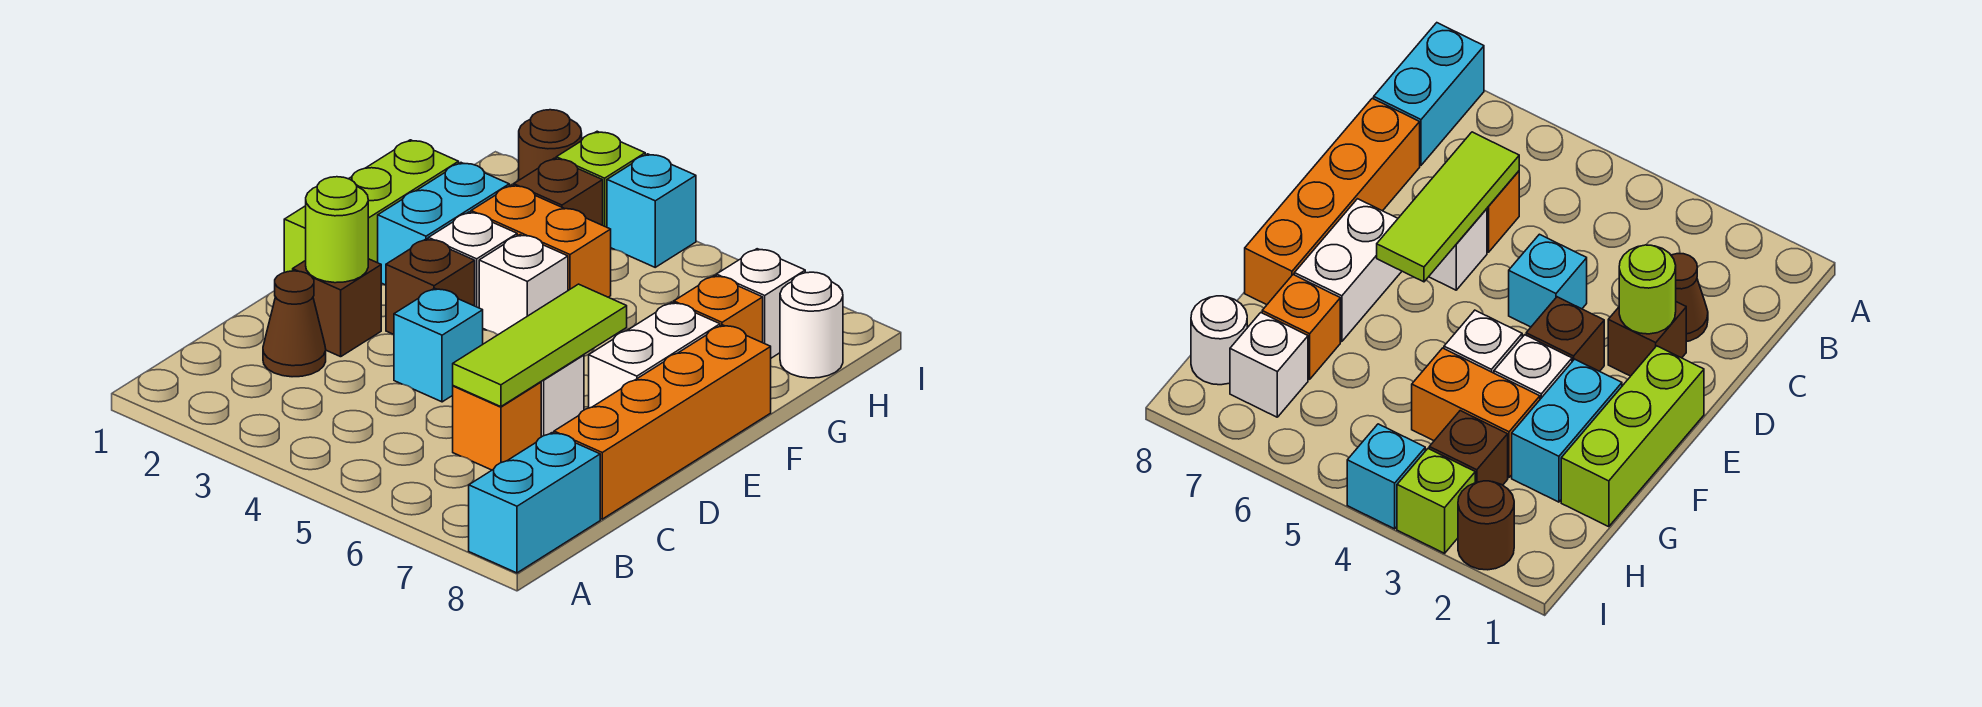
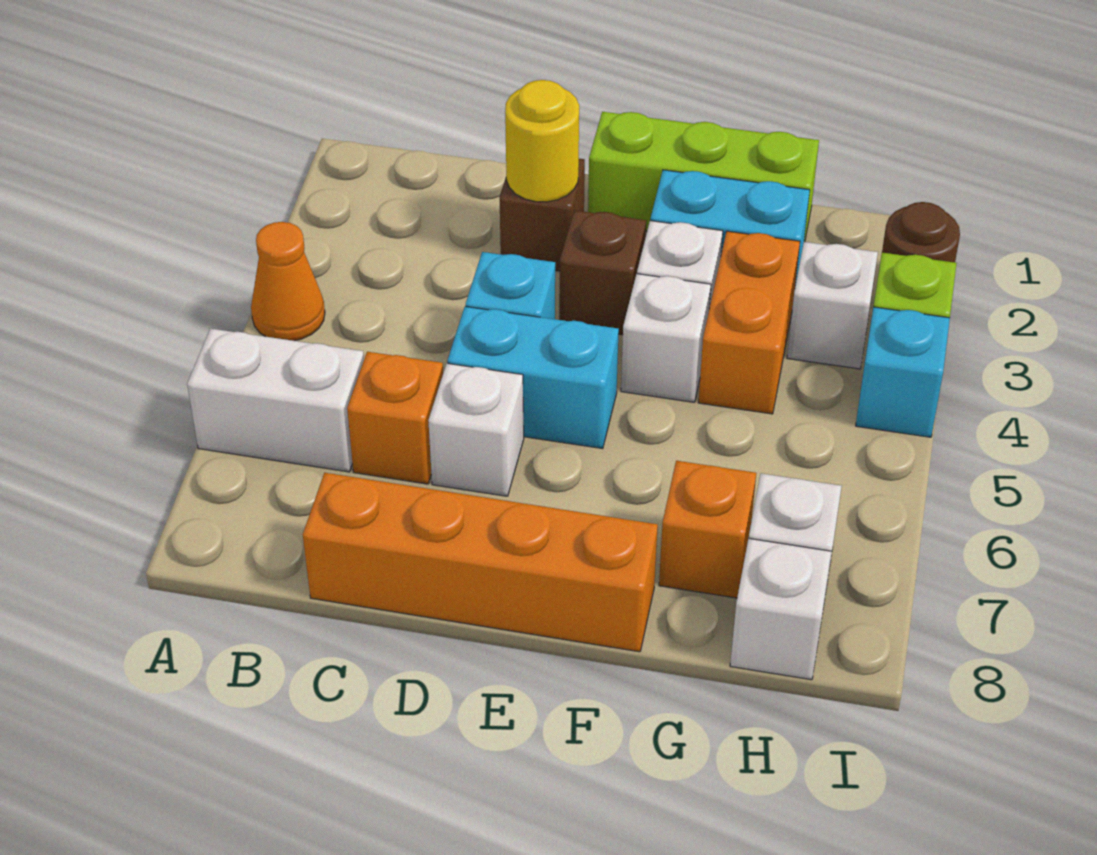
none -> orange 1x1 cone [251,222,325,341]
cyan 1x2 brick [469,433,600,573] -> cyan 1x2 brick moved to [447,306,619,449]
brown 1x1 cone [263,271,326,377] -> none
lime 1x3 tile [453,284,627,407] -> none
lime 1x1 round brick [306,177,368,283] -> yellow 1x1 round brick [505,80,579,202]
white 1x2 brick [589,302,720,408] -> white 1x2 brick moved to [187,328,364,472]
brown 1x1 brick [514,158,603,225] -> white 1x1 brick [787,242,878,369]
white 1x1 round brick [780,272,843,378] -> white 1x1 brick [730,538,831,680]

